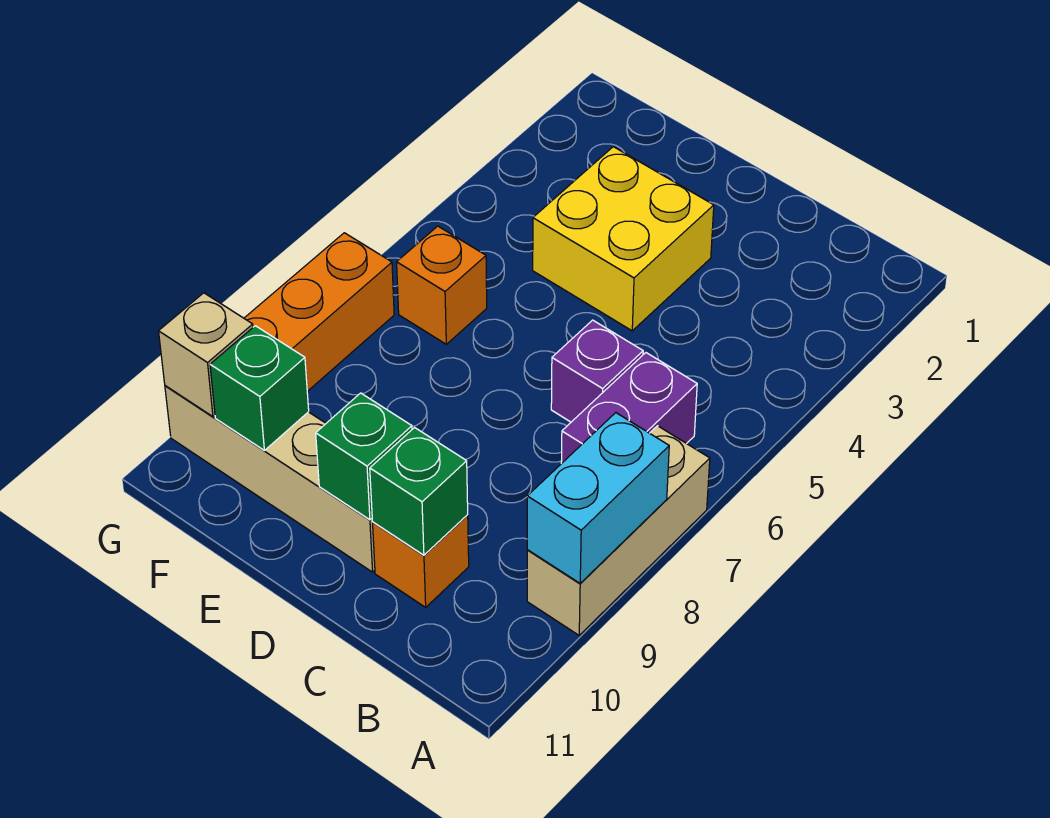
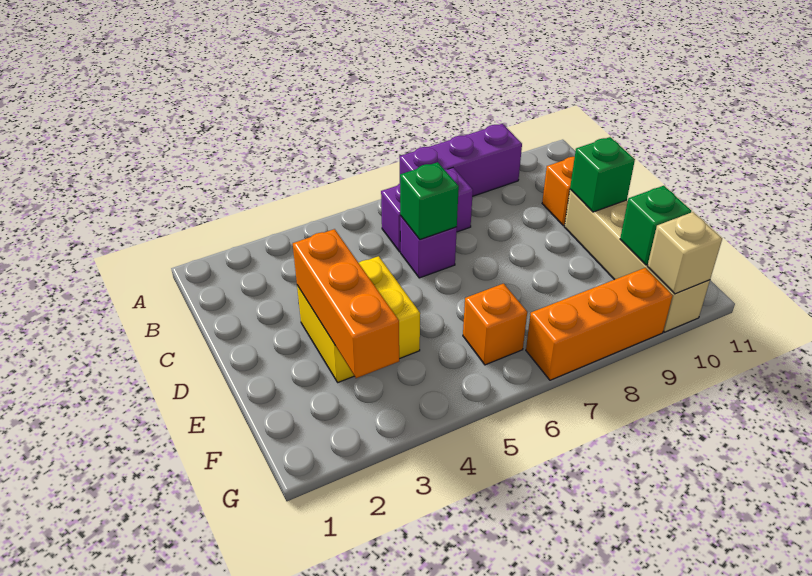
tan 1x3 brick [527,426,710,635] -> purple 1x3 brick [399,124,522,196]
cyan 1x2 brick [527,413,669,583] -> none
green 1x1 brick [370,428,468,555] -> green 1x1 brick moved to [400,162,459,239]
none -> orange 1x3 brick [293,229,399,378]

